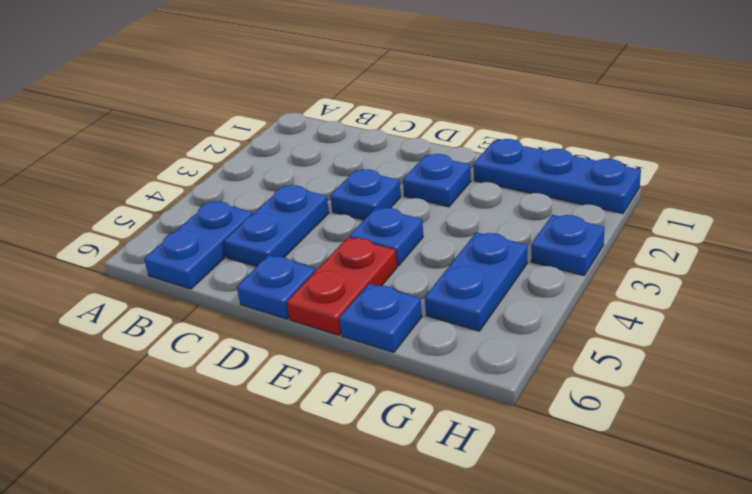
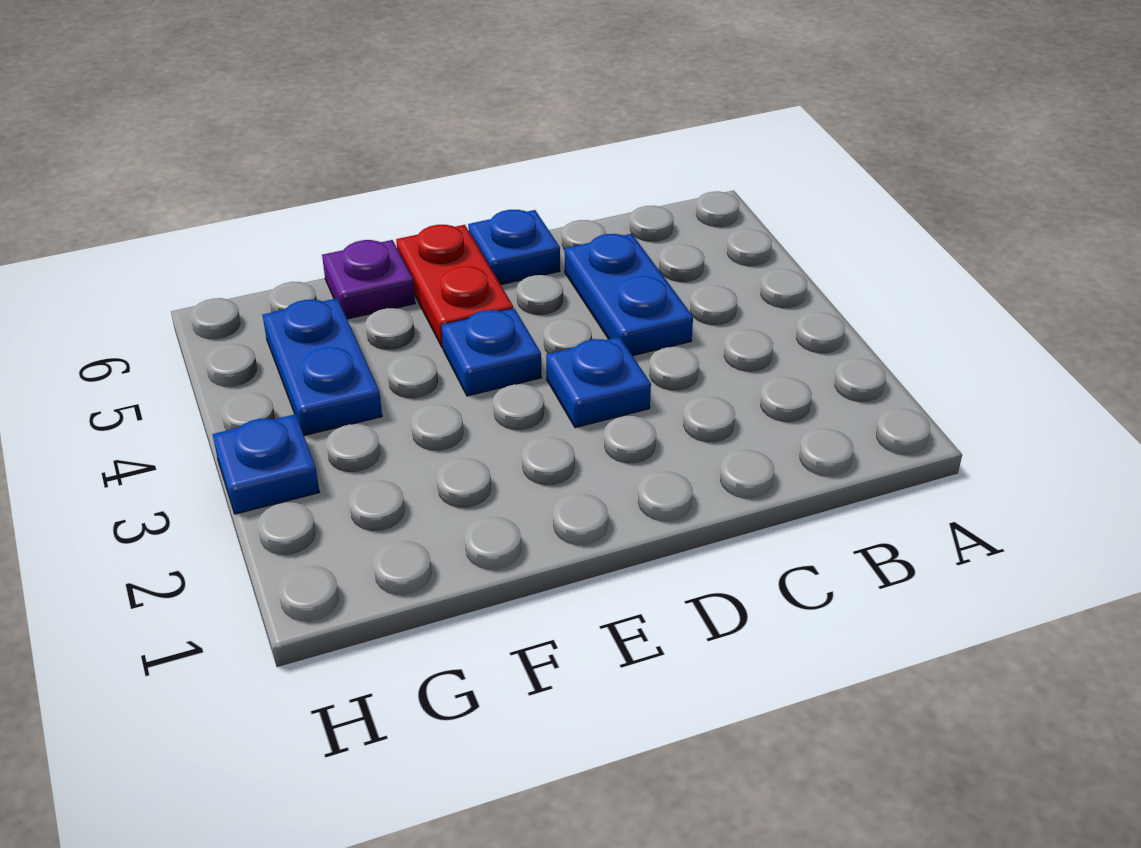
blue 1x2 plate [144,201,252,289] -> none
blue 1x1 plate [403,154,471,207] -> none
blue 1x3 plate [474,139,641,214] -> none
blue 1x1 plate [339,284,422,352] -> purple 1x1 plate [322,240,415,319]

